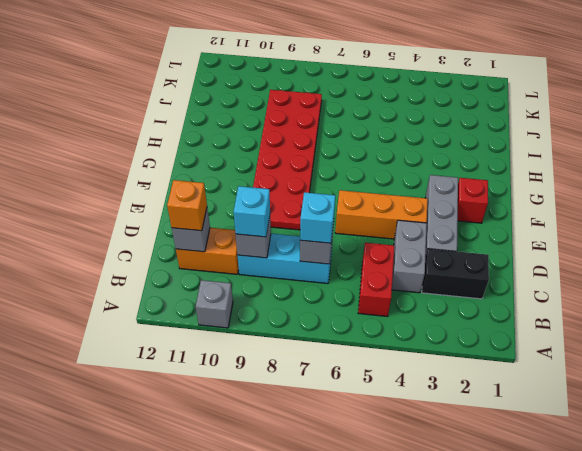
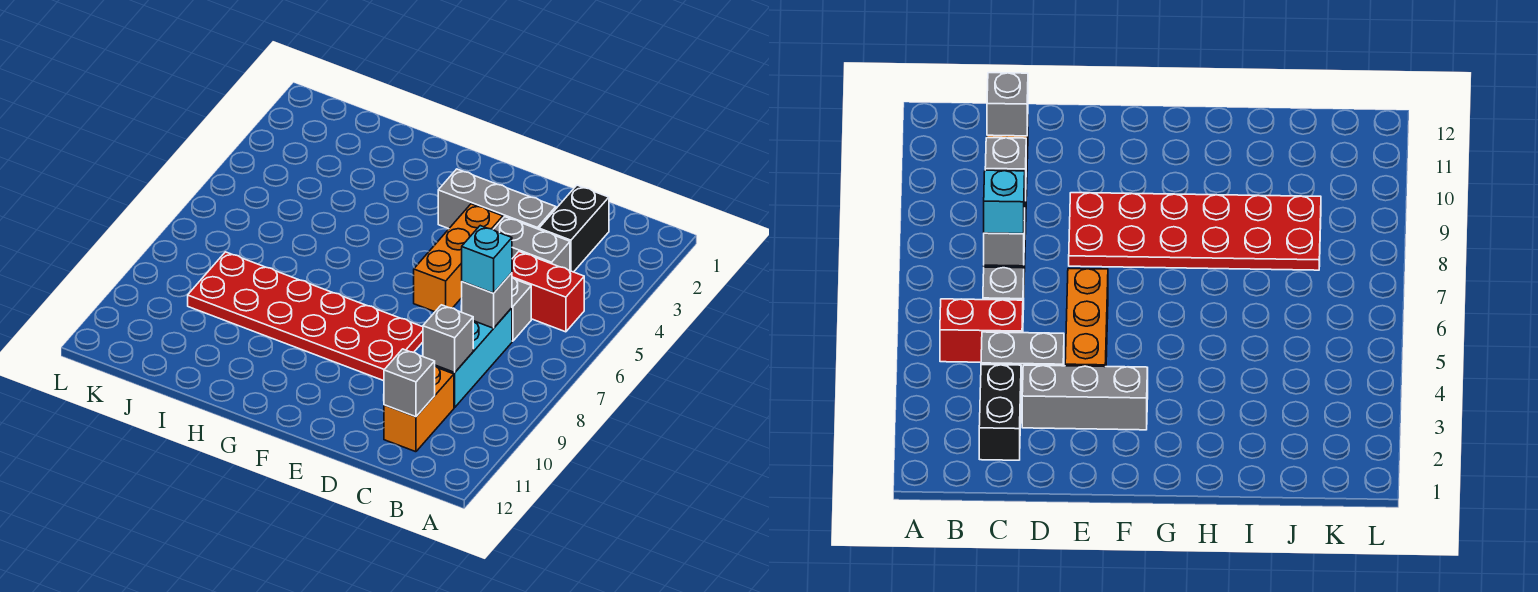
grey 1x1 brick [196,280,233,328] -> grey 1x1 brick moved to [512,278,531,341]
cyan 1x1 brick [234,186,270,237] -> none
orange 1x1 brick [167,180,207,231] -> none
red 1x1 brick [458,178,488,223] -> none

